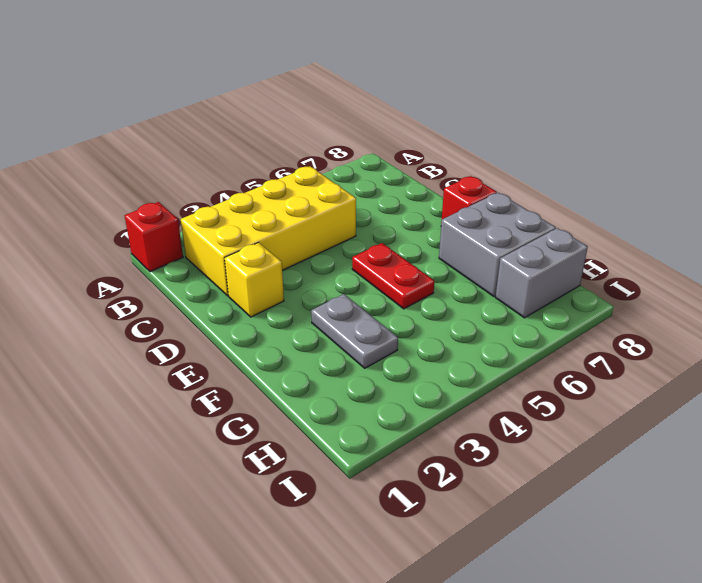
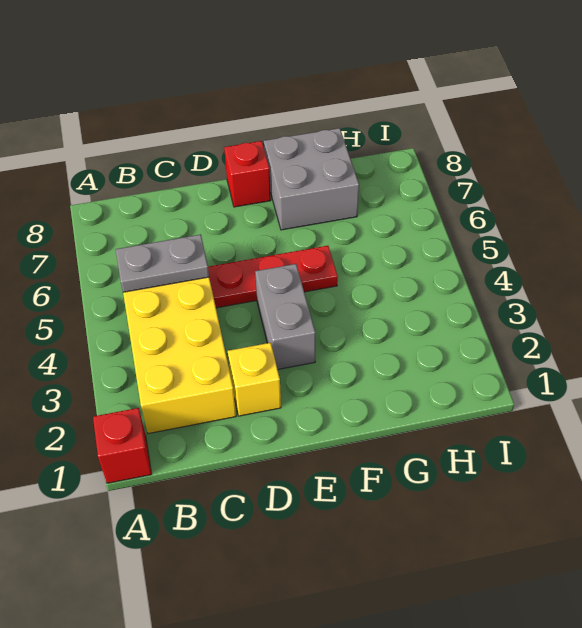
red 1x2 plate [352,243,434,309] -> red 1x3 plate [208,246,338,308]
grey 1x2 plate [311,294,398,368] -> grey 1x2 plate moved to [116,234,209,292]
grey 1x2 brick [495,228,588,318] -> grey 1x2 brick moved to [255,264,316,369]

